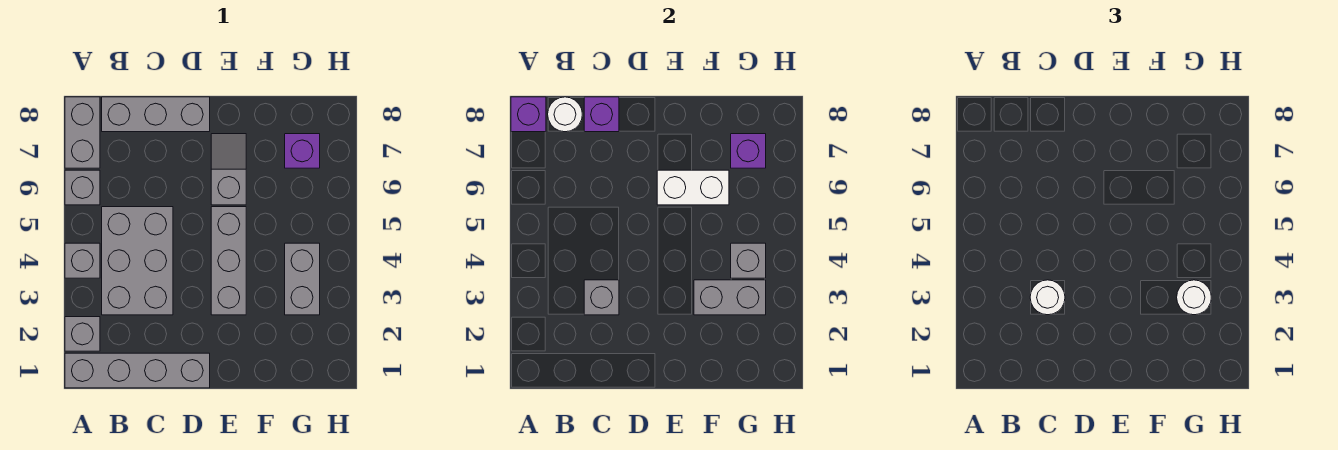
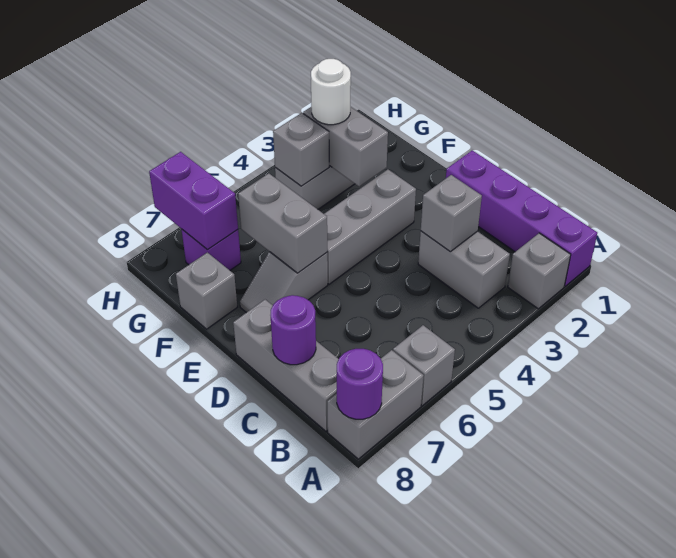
grey 1x4 brick [65,353,210,388] -> purple 1x4 brick [446,150,597,286]
grey 1x1 brick [65,243,100,278] -> grey 1x1 brick moved to [176,252,237,329]
purple 1x1 brick [511,97,546,132] -> purple 1x1 round brick [337,349,383,419]
grey 2x3 brick [102,207,173,315] -> grey 1x2 brick [418,231,510,308]
white 1x1 round brick [548,97,582,132] -> none
white 1x1 round brick [1030,280,1065,315] -> none
purple 1x1 brick [584,97,619,132] -> purple 1x1 round brick [270,295,316,365]
white 1x2 brick [657,170,729,205] -> grey 1x2 brick [238,173,327,273]
purple 1x1 brick [731,134,766,168] -> purple 1x2 brick [149,152,238,250]

